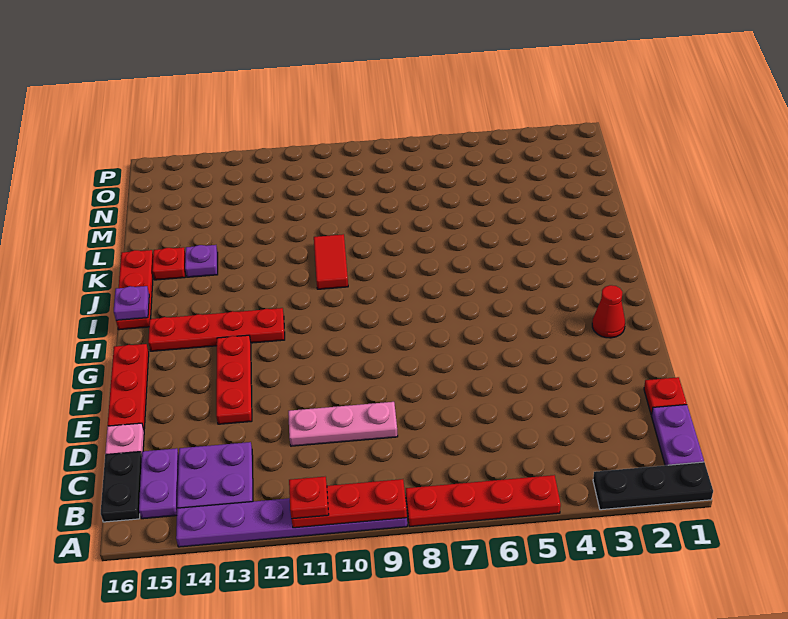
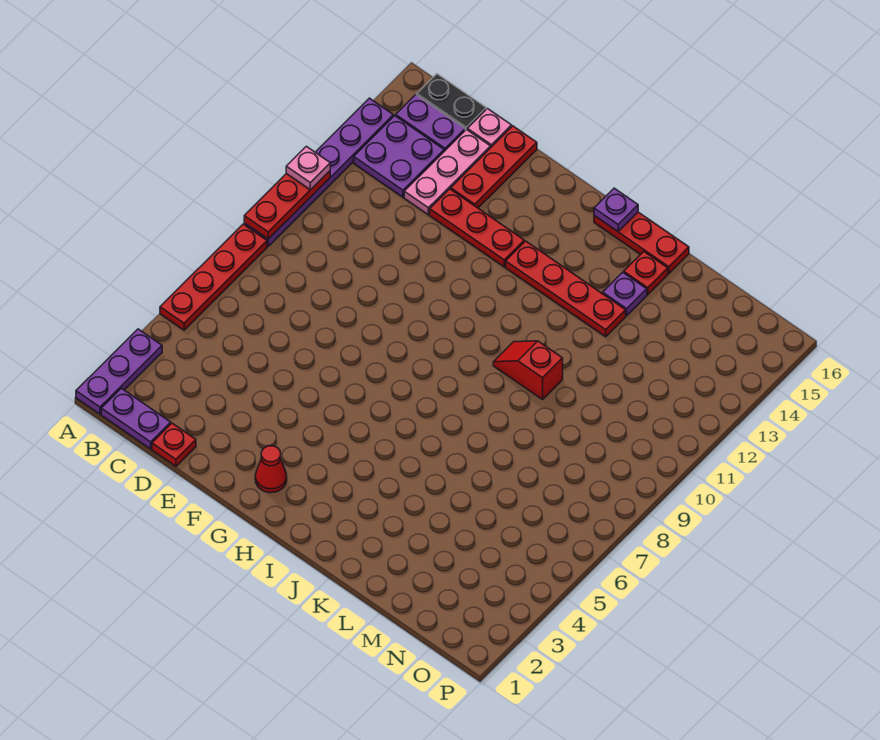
black 1x3 plate [593,462,713,510] -> purple 1x3 plate [76,329,162,414]
red 1x1 plate [289,477,329,519] -> pink 1x1 plate [286,146,330,190]
pink 1x3 plate [288,402,398,446] -> pink 1x3 plate moved to [404,129,491,215]
red 1x3 plate [108,344,149,429] -> red 1x3 plate turned to [451,126,537,208]
red 1x4 plate [148,308,285,351] -> red 1x4 plate turned to [506,241,626,337]
red 1x2 tile [314,234,348,289] -> red 1x2 slope [493,341,563,399]

